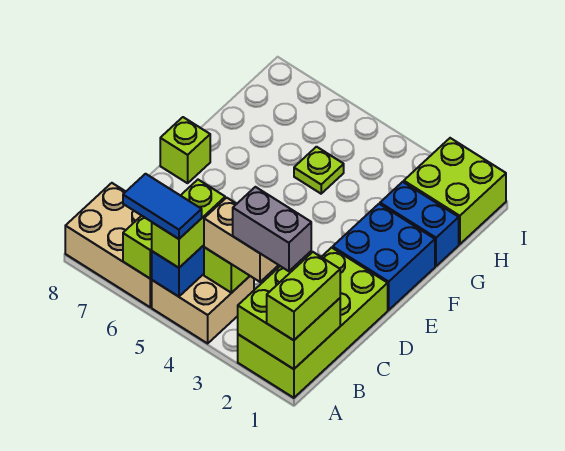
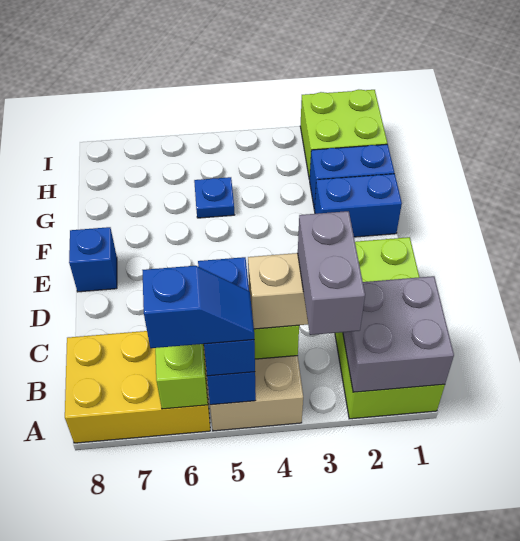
lime 2x2 brick [238,266,340,369] -> grey 2x2 brick [343,276,454,392]
lime 1x2 brick [267,252,340,340] -> none
lime 1x2 brick [152,180,225,268] -> blue 1x2 brick [198,257,255,376]
blue 1x2 tile [123,174,202,239] -> blue 1x2 slope [142,266,254,348]
tan 2x3 brick [65,183,152,307] -> yellow 2x3 brick [65,331,210,443]
grey 1x2 brick [233,187,311,271] -> grey 1x2 brick turned to [298,211,365,335]
blue 2x2 brick [333,204,435,310] -> blue 1x2 brick [314,174,402,237]
lime 1x1 brick [160,117,210,183] -> blue 1x1 brick [69,227,117,292]
lime 1x1 plate [294,147,344,194] -> blue 1x1 plate [194,177,234,218]

